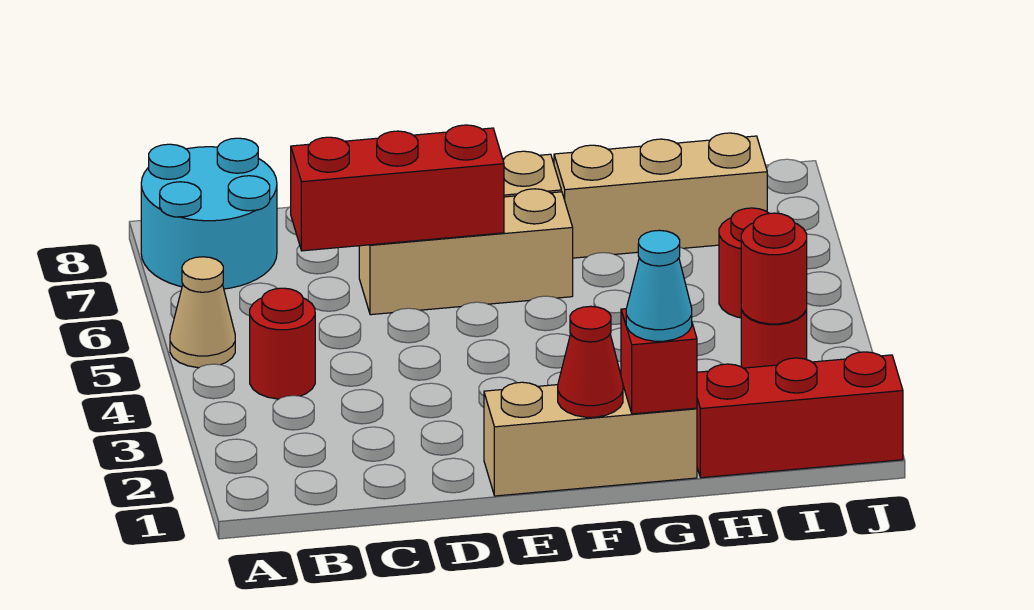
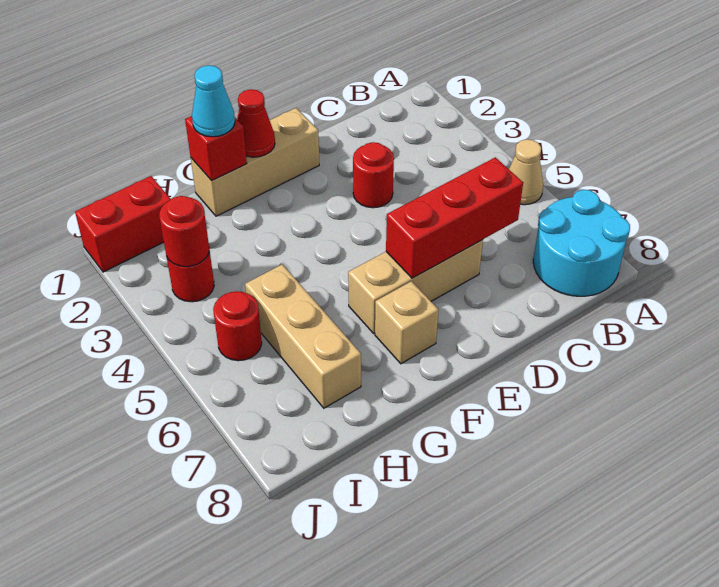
red 1x1 round brick [250,288,315,399] -> red 1x1 round brick moved to [353,142,394,208]
tan 1x3 brick [554,133,767,258] -> tan 1x3 brick turned to [245,264,361,408]
red 1x3 brick [697,352,903,478] -> red 1x2 brick [75,176,171,272]

